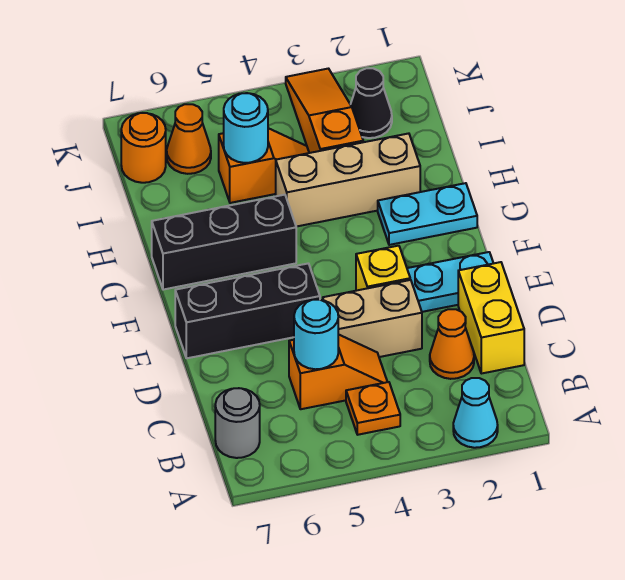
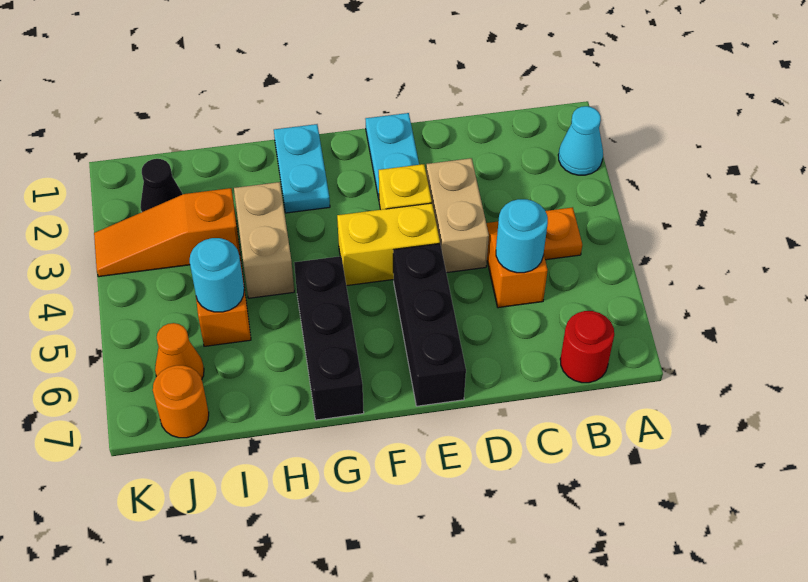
grey 1x1 round brick [215,388,260,458] -> red 1x1 round brick [560,311,614,383]
yellow 1x2 brick [458,262,524,374] -> yellow 1x2 brick moved to [337,203,440,286]
orange 1x1 cone [430,309,474,379] -> none
tan 1x3 brick [276,133,420,227] -> tan 1x2 brick [234,182,294,298]

